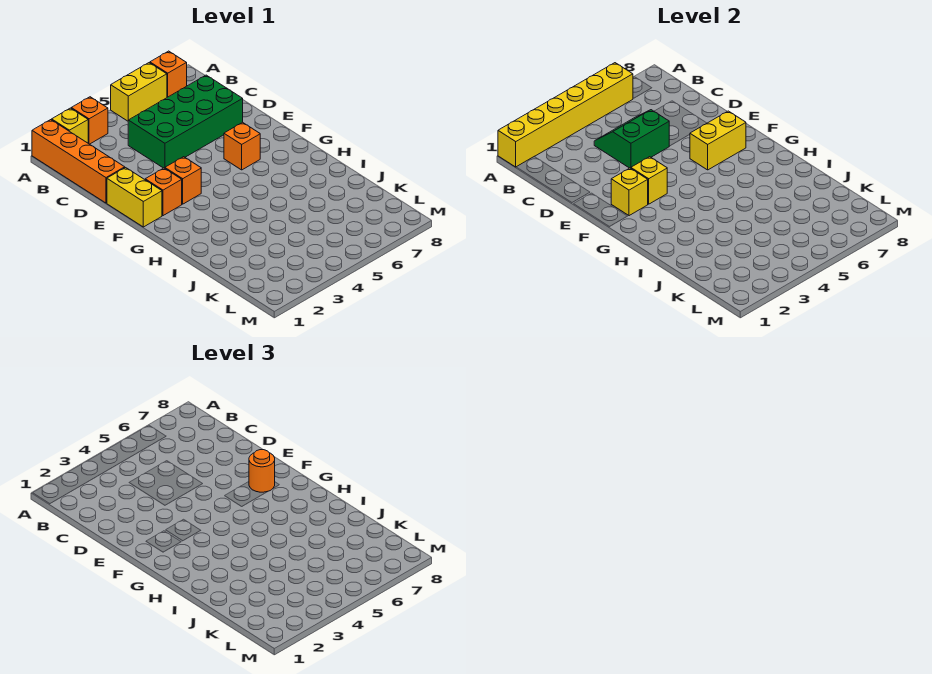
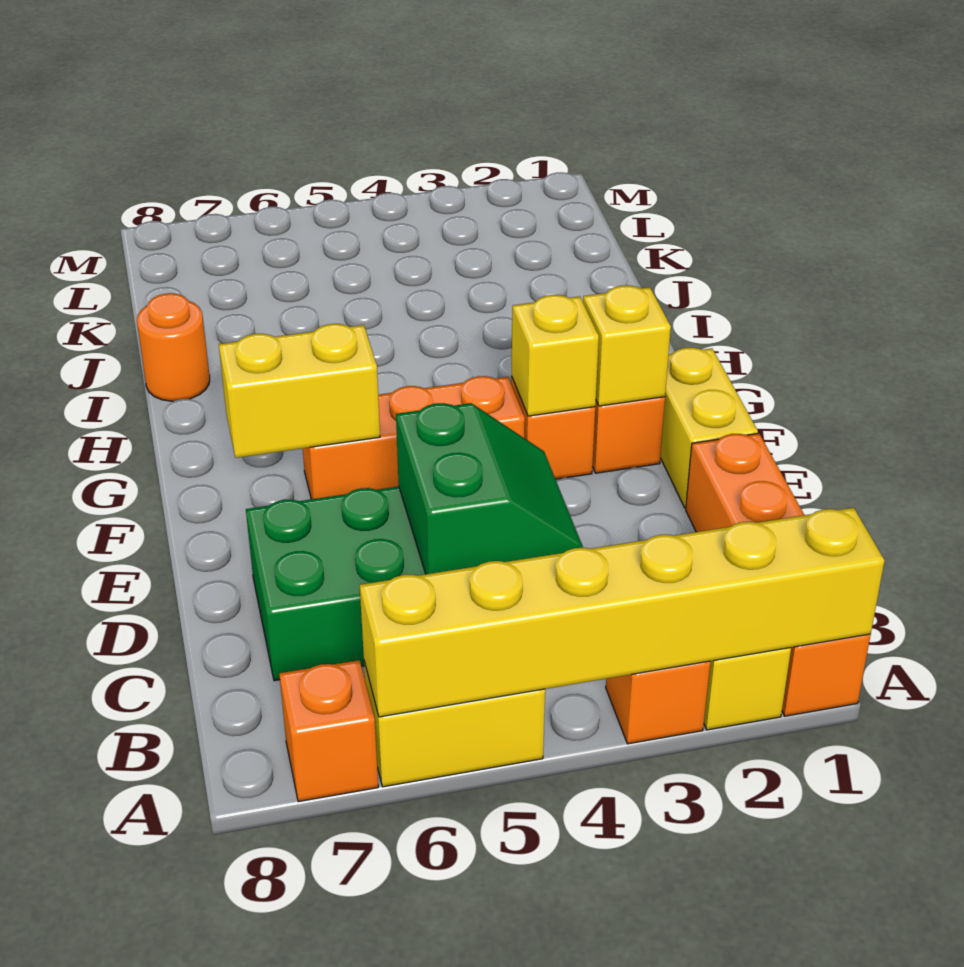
green 2x2 slope [594,110,669,168] -> green 2x2 slope turned to [396,403,583,574]
orange 1x1 brick [224,122,260,170] -> orange 1x3 brick [303,376,525,499]
orange 1x1 round brick [249,450,275,492] -> orange 1x1 round brick moved to [137,293,210,401]

